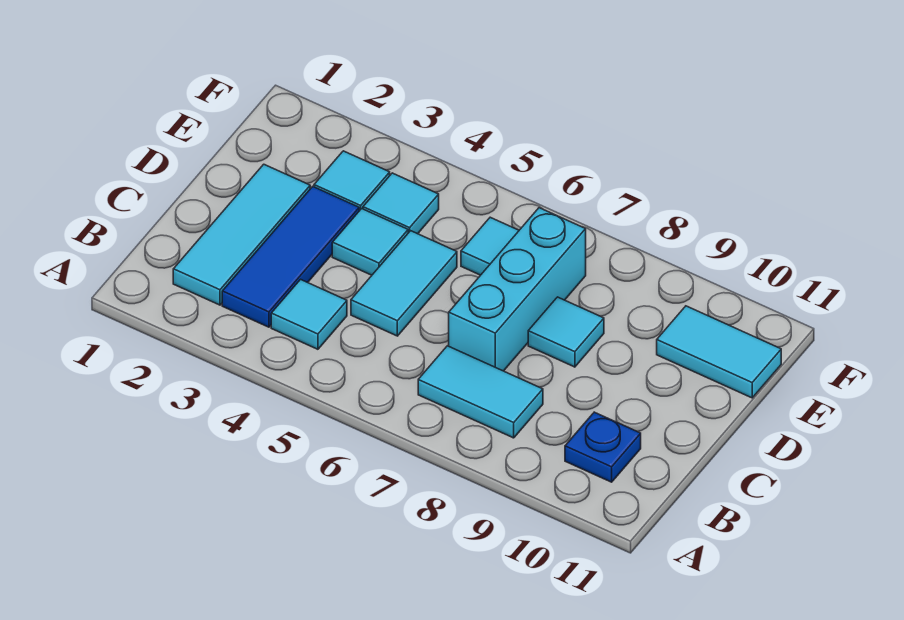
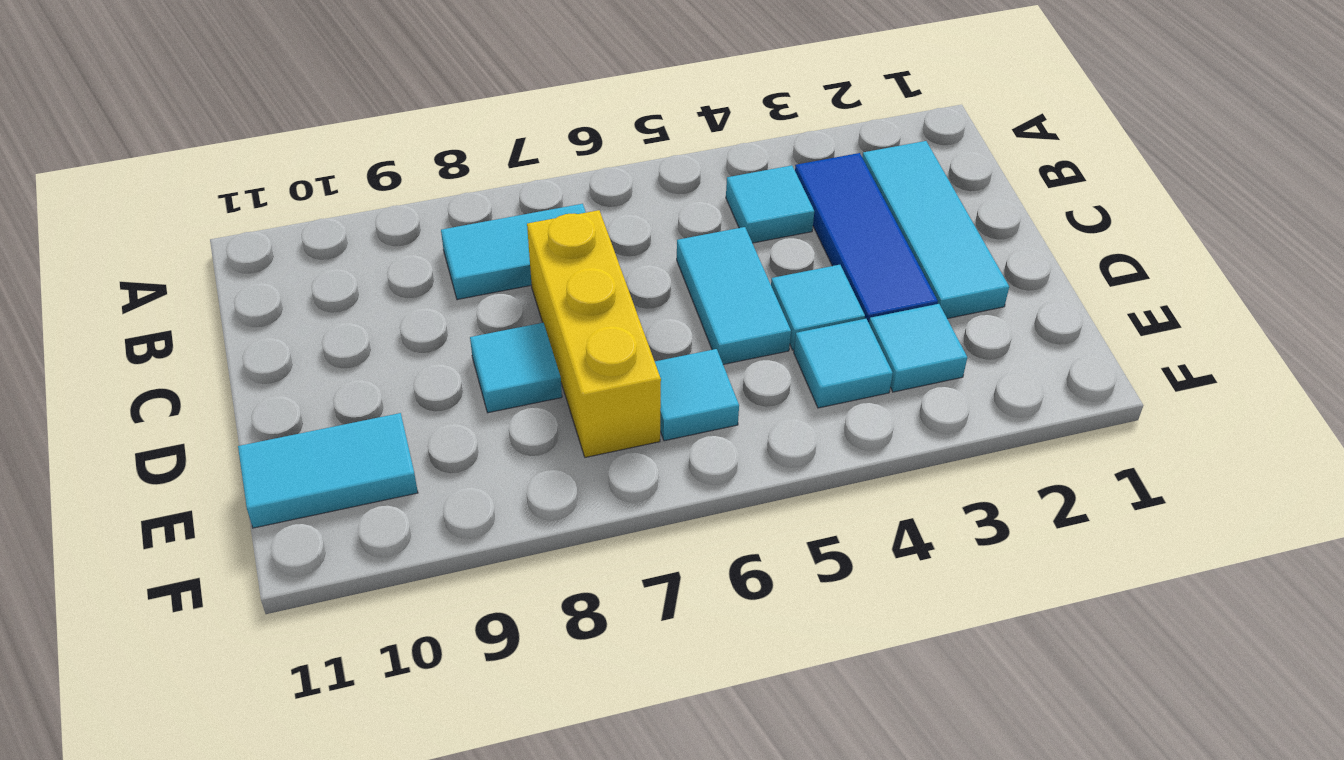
blue 1x1 plate [565,412,641,482] -> none
cyan 1x3 brick [449,208,586,371] -> yellow 1x3 brick [527,210,661,457]

